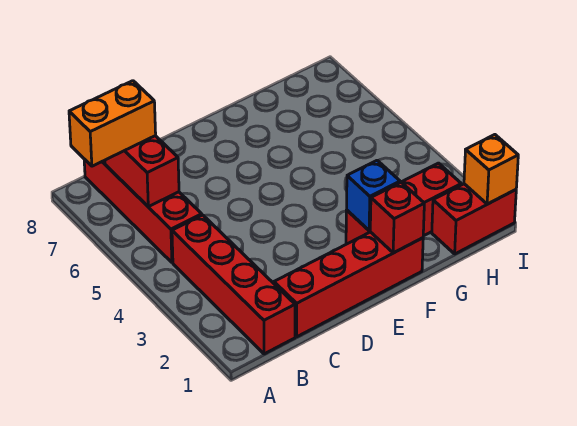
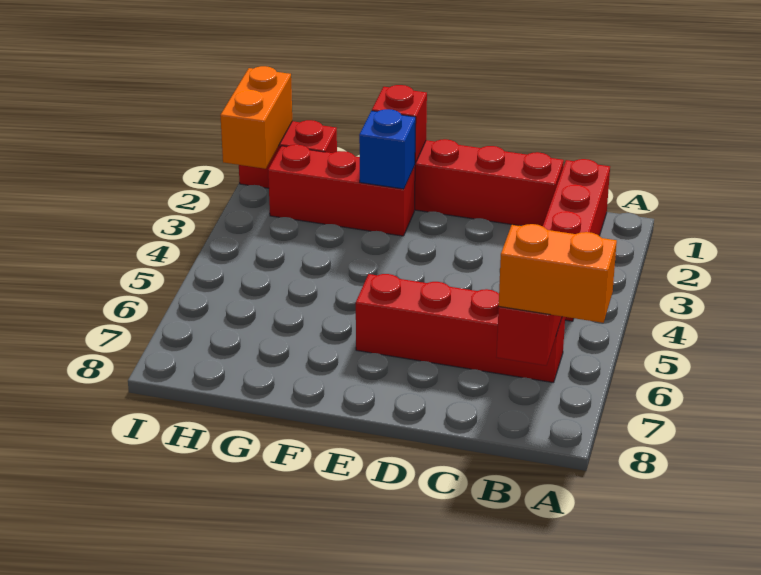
red 1x4 brick [84,159,202,263] -> red 1x4 brick turned to [356,274,565,383]
orange 1x1 brick [464,135,518,204] -> orange 1x2 brick [220,66,292,169]

